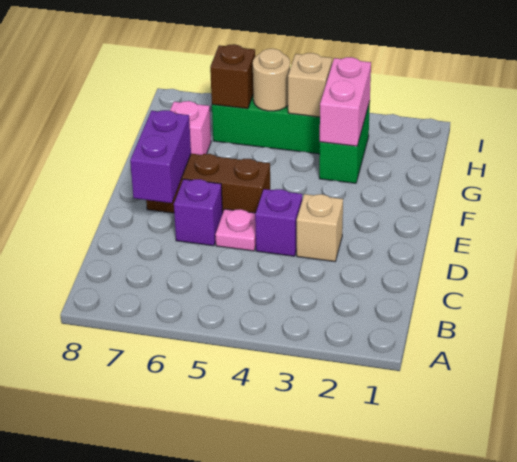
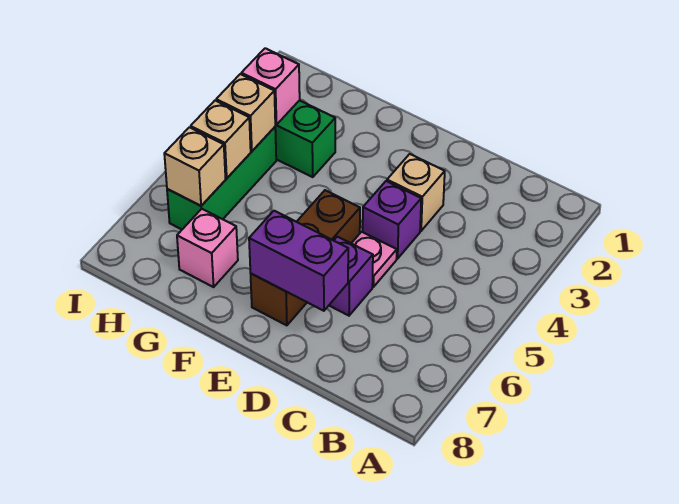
pink 1x2 brick [320,57,371,146] -> pink 1x1 brick [241,48,300,125]
tan 1x1 round brick [253,49,290,111] -> tan 1x1 brick [191,101,251,178]
brown 1x1 brick [210,44,255,109] -> tan 1x1 brick [164,127,226,206]

